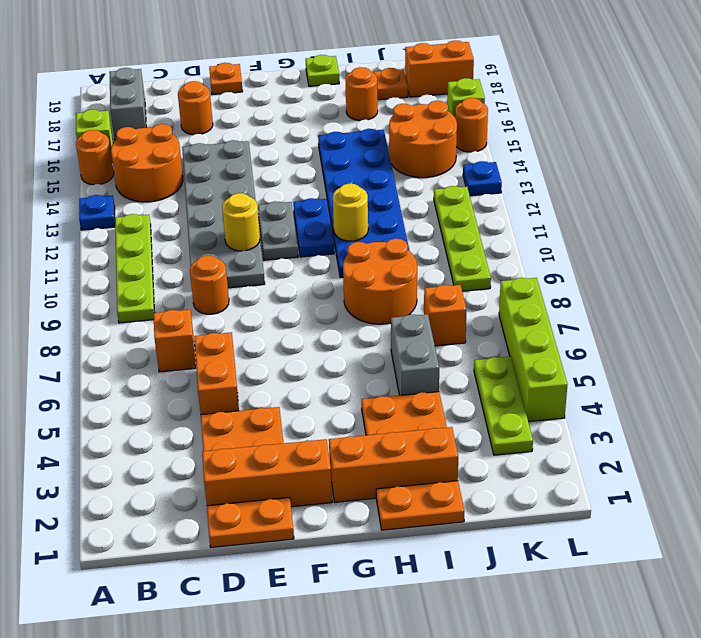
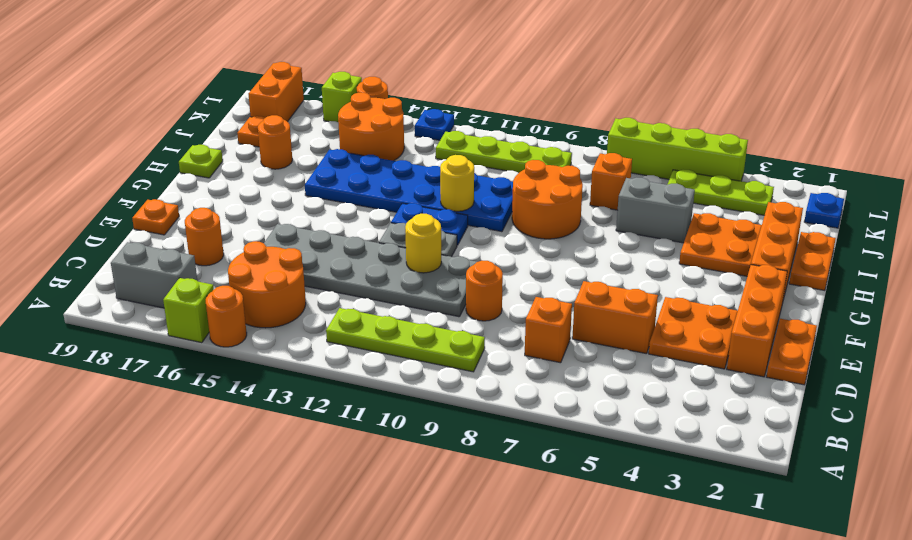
blue 1x1 plate [79,195,115,230] -> blue 1x1 plate moved to [804,193,844,228]

